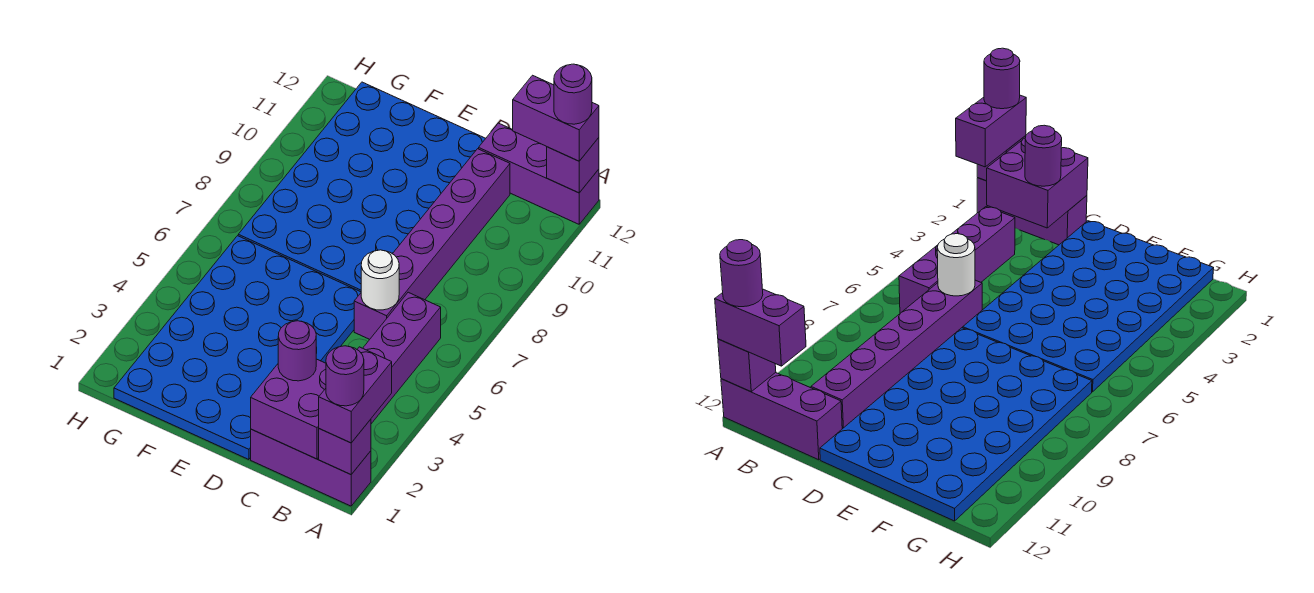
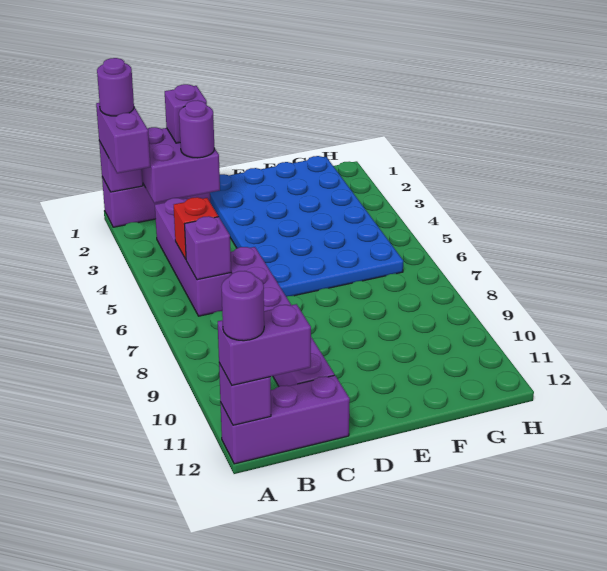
none -> red 1x1 brick [174,197,218,259]
none -> purple 1x1 brick [185,216,231,280]
none -> purple 1x1 brick [165,84,207,143]
white 1x1 round brick [361,250,399,310] -> none
blue 4x6 plate [238,82,486,292] -> none

